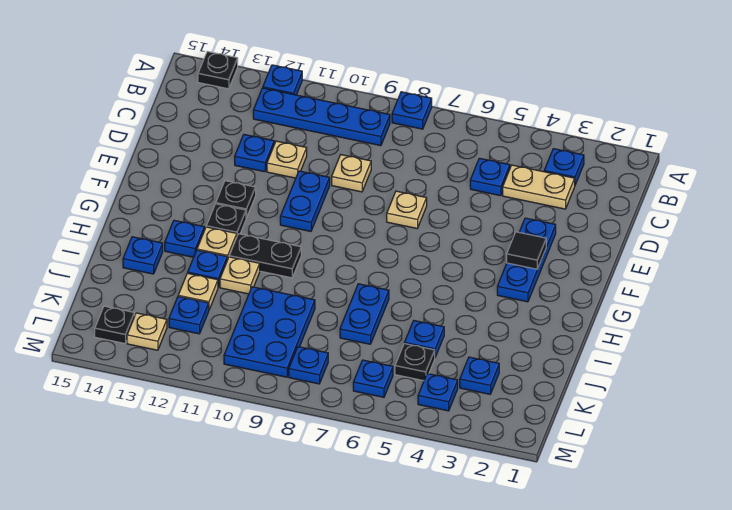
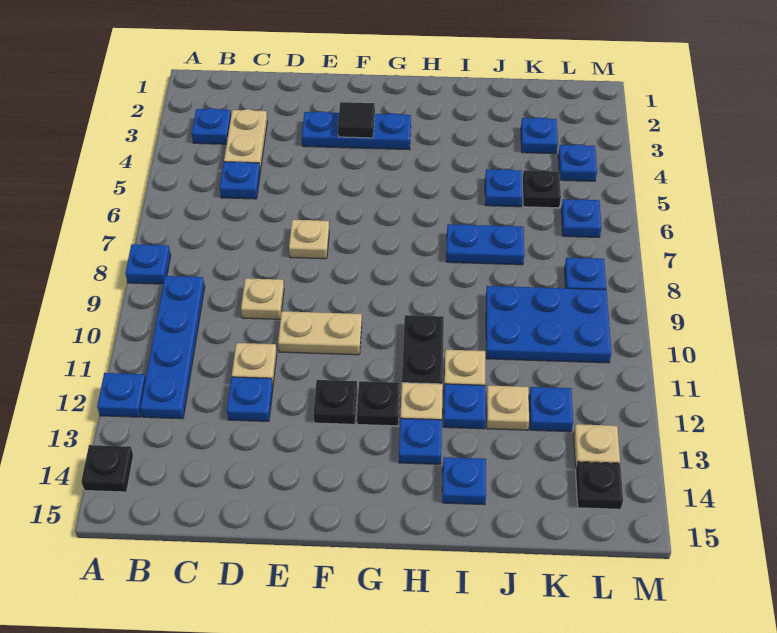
blue 1x2 plate [280,171,330,231] -> tan 1x2 plate [278,311,362,355]

